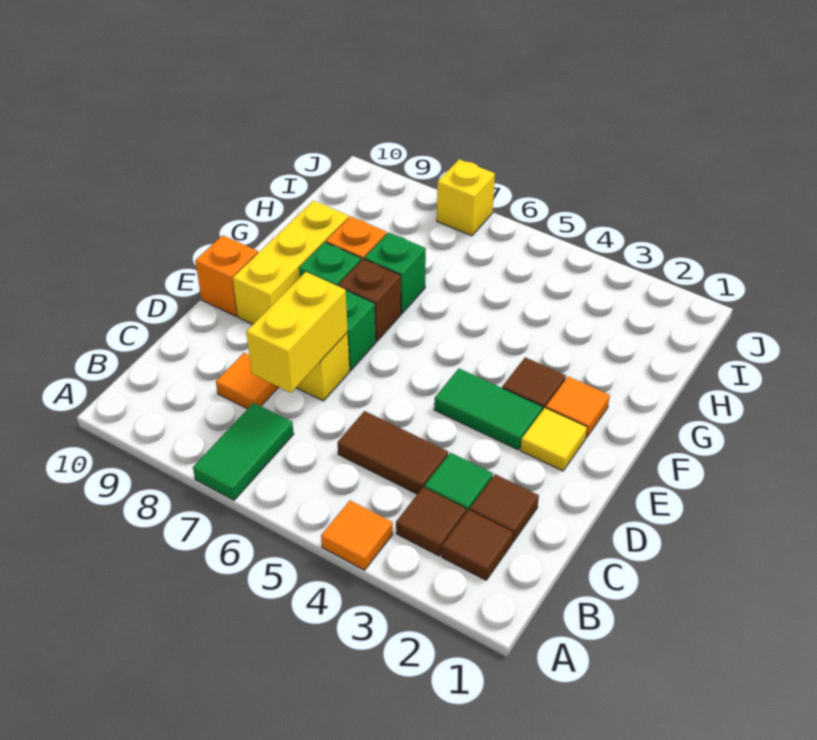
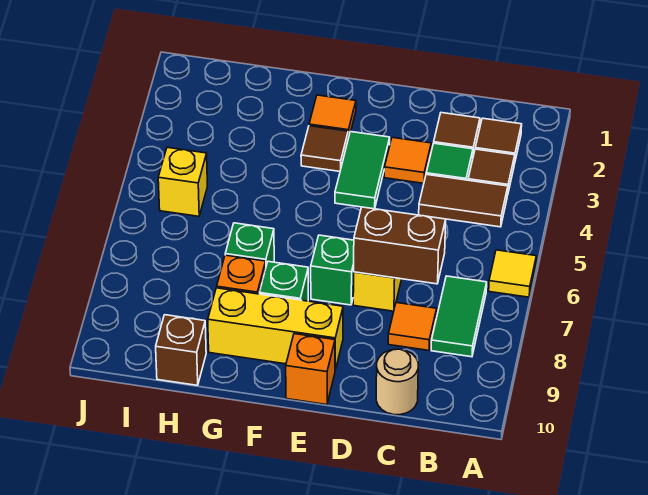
orange 1x1 tile [321,501,393,570] -> orange 1x1 tile moved to [384,137,431,183]
green 1x2 tile [193,403,294,500] -> green 1x2 tile turned to [431,276,487,357]
brown 1x2 tile [338,411,448,494] -> brown 1x2 tile turned to [419,174,508,227]
yellow 1x2 brick [246,272,348,393] -> brown 1x2 brick [354,207,446,284]
none -> tan 1x1 round brick [376,349,418,415]
yellow 1x1 tile [520,408,587,471] -> yellow 1x1 tile moved to [489,250,536,297]
brown 1x1 brick [338,259,401,341] -> brown 1x1 brick moved to [156,315,206,385]
yellow 1x1 brick [437,159,495,236] -> yellow 1x1 brick moved to [158,147,207,216]

